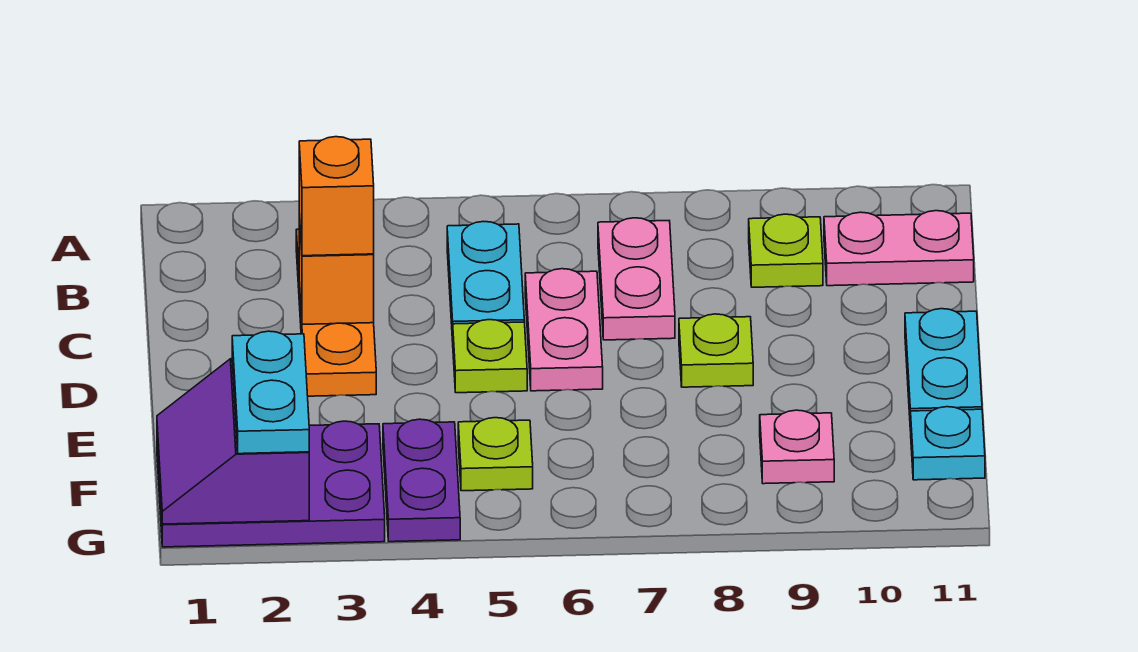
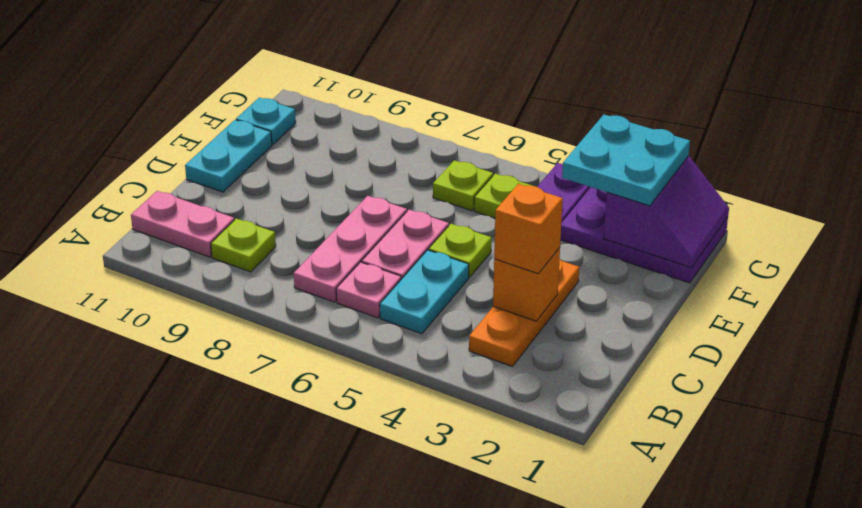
pink 1x2 plate [598,218,675,340] -> pink 1x3 plate [294,196,407,302]
lime 1x1 plate [679,314,753,387] -> lime 1x1 plate moved to [433,160,493,211]
cyan 1x2 plate [232,331,309,454] -> cyan 2x2 plate [562,115,690,206]
pink 1x1 plate [760,410,834,484] -> pink 1x1 plate moved to [336,262,401,318]

